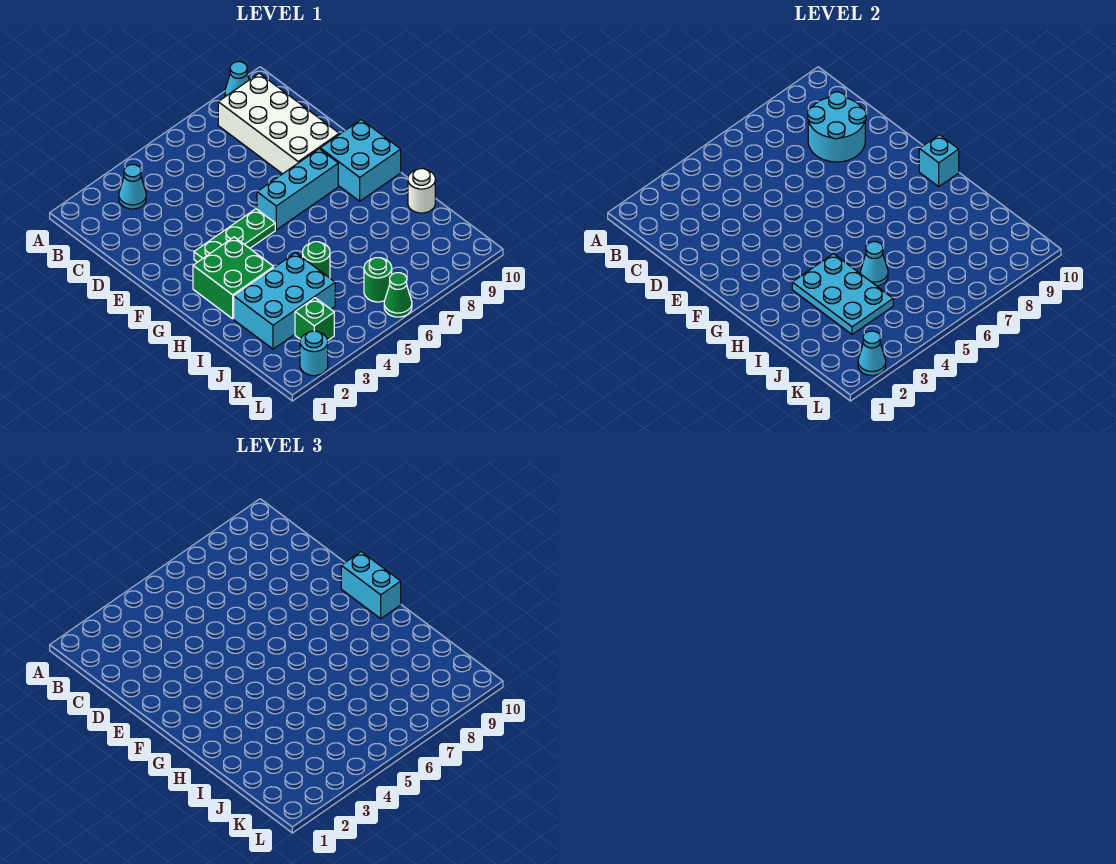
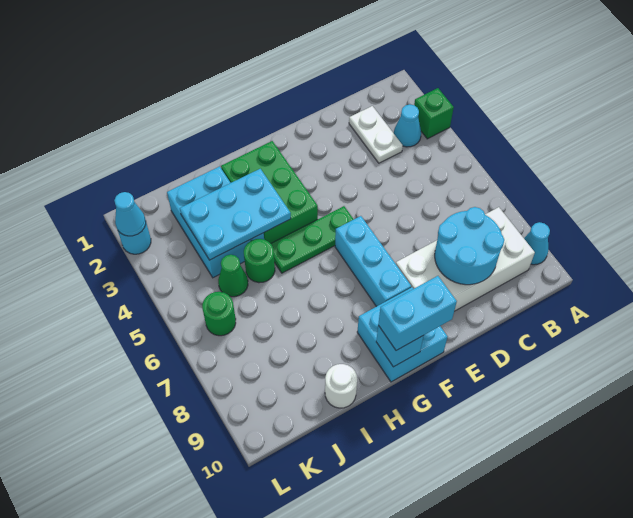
none -> white 1x2 plate [349,106,403,163]
green 1x3 plate [194,209,275,262] -> green 1x3 plate turned to [271,206,354,273]
green 2x2 brick [193,237,274,319] -> green 2x3 brick [221,141,318,244]
cyan 1x1 cone [861,242,888,286] -> none
green 1x1 brick [295,298,334,340] -> green 1x1 brick moved to [414,88,454,139]
green 1x1 cone [384,273,412,317] -> green 1x1 cone moved to [218,255,248,297]

